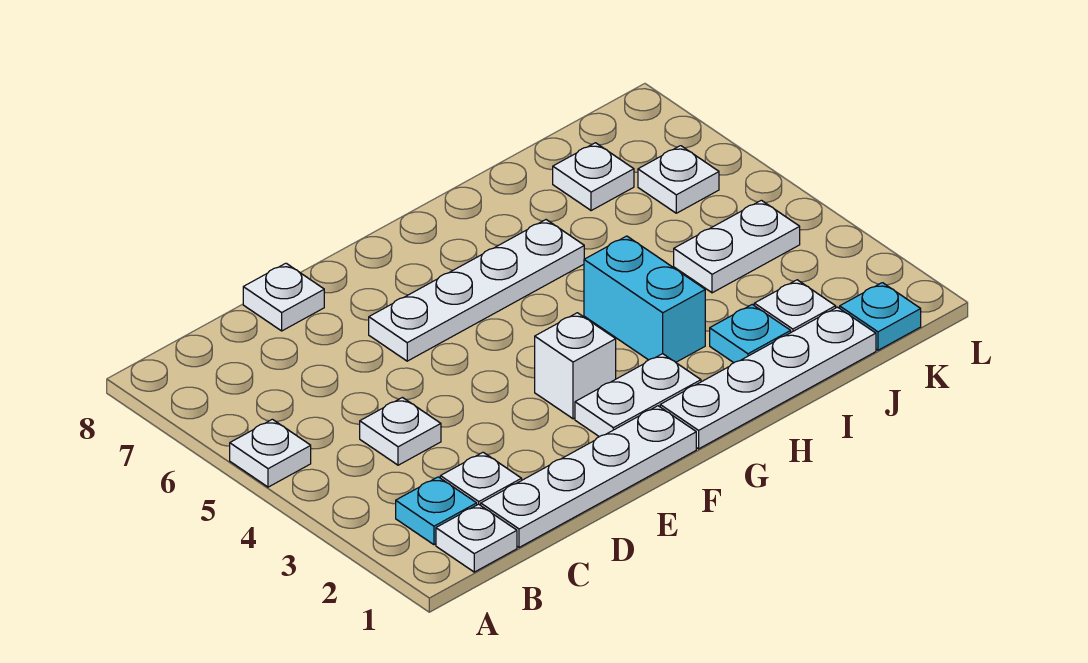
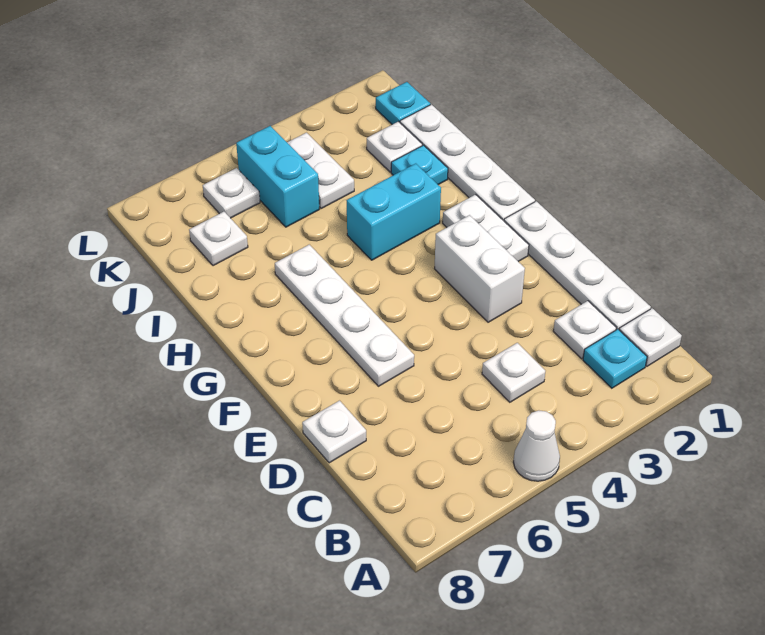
white 1x1 plate [230,419,311,487] -> white 1x1 cone [513,410,560,481]
white 1x1 brick [535,313,616,419] -> white 1x2 brick [435,215,525,322]
none -> cyan 1x2 brick [236,126,319,227]

